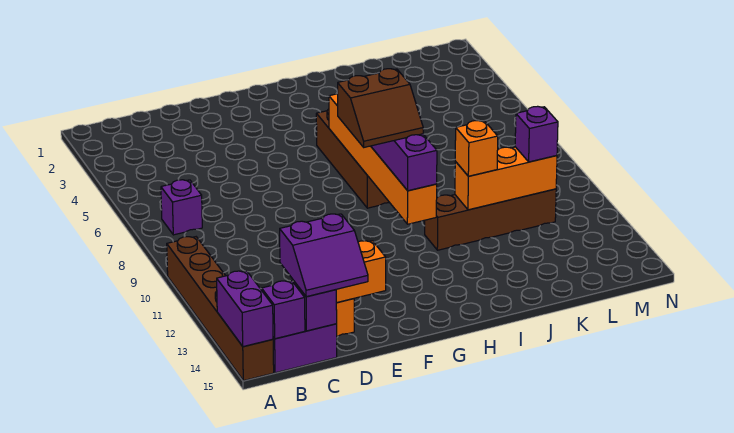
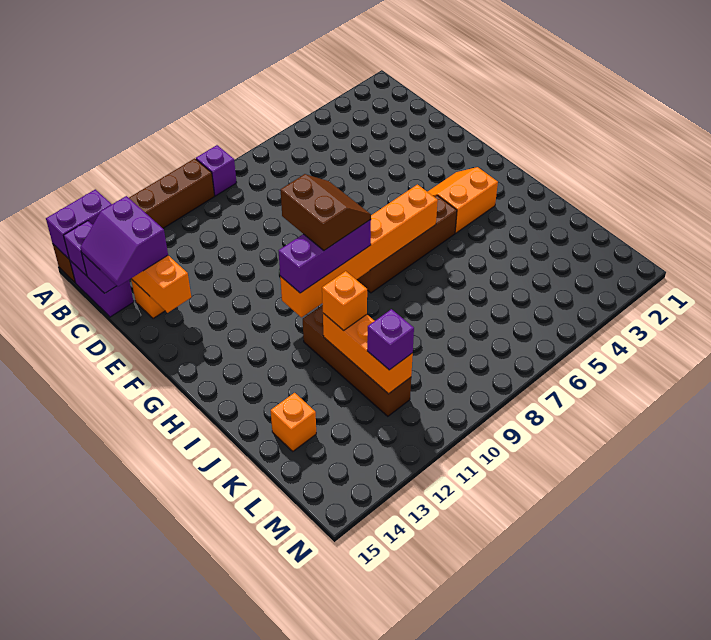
purple 1x1 brick [161,180,202,235] -> purple 1x1 brick moved to [196,145,237,196]
none -> orange 2x2 slope [428,167,498,233]
brown 2x2 slope [337,69,423,147] -> brown 2x2 slope turned to [281,174,371,250]
none -> orange 1x1 brick [271,393,316,451]

